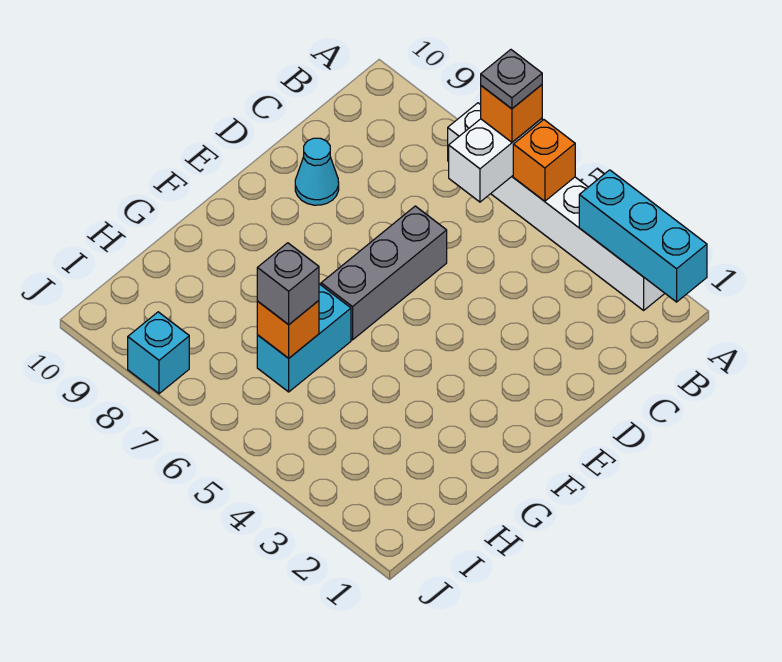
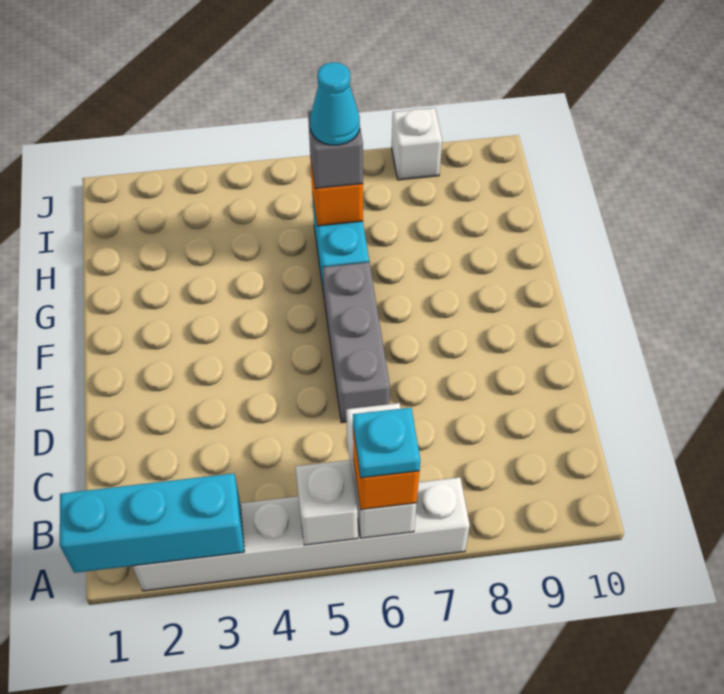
orange 1x1 brick [513,120,575,201] -> white 1x1 brick [296,460,358,545]
grey 1x1 plate [481,50,542,109] -> cyan 1x1 plate [353,408,420,478]
cyan 1x1 cone [295,138,339,205] -> cyan 1x1 cone moved to [310,62,360,145]
cyan 1x1 brick [128,312,189,394] -> white 1x1 brick [392,108,442,180]

